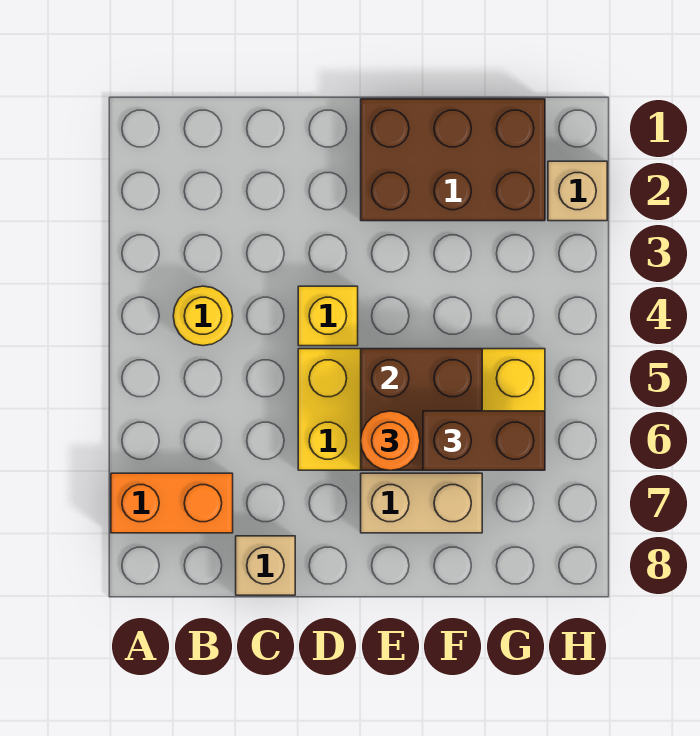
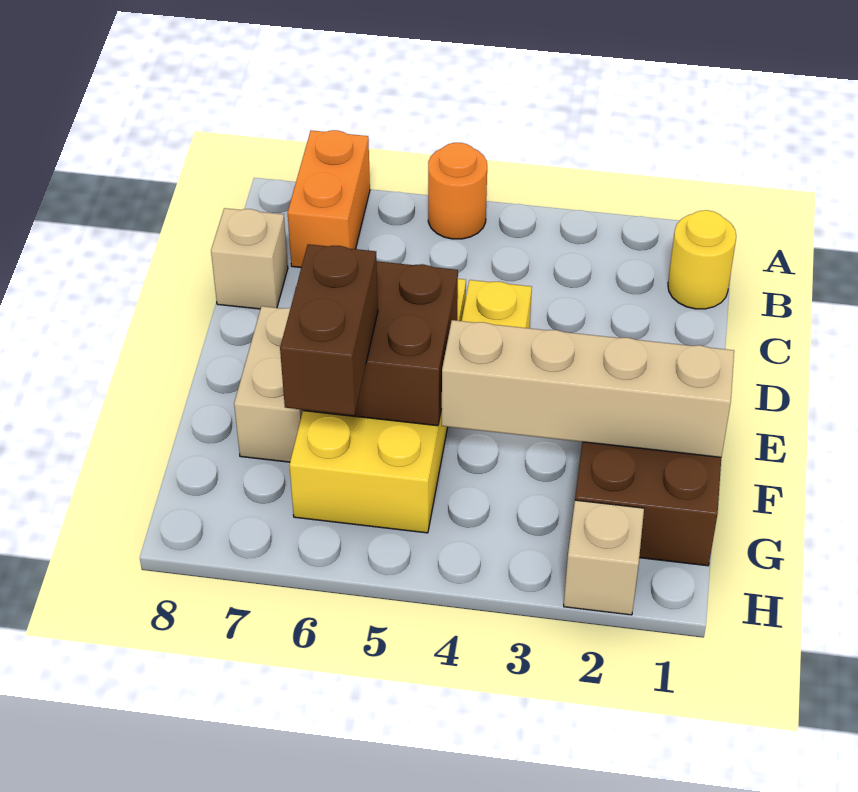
yellow 1x1 round brick [173,286,233,346] -> yellow 1x1 round brick moved to [668,210,736,309]
orange 1x1 round brick [361,411,420,470] -> orange 1x1 round brick moved to [428,143,487,239]
none -> tan 1x4 brick [442,320,734,457]

